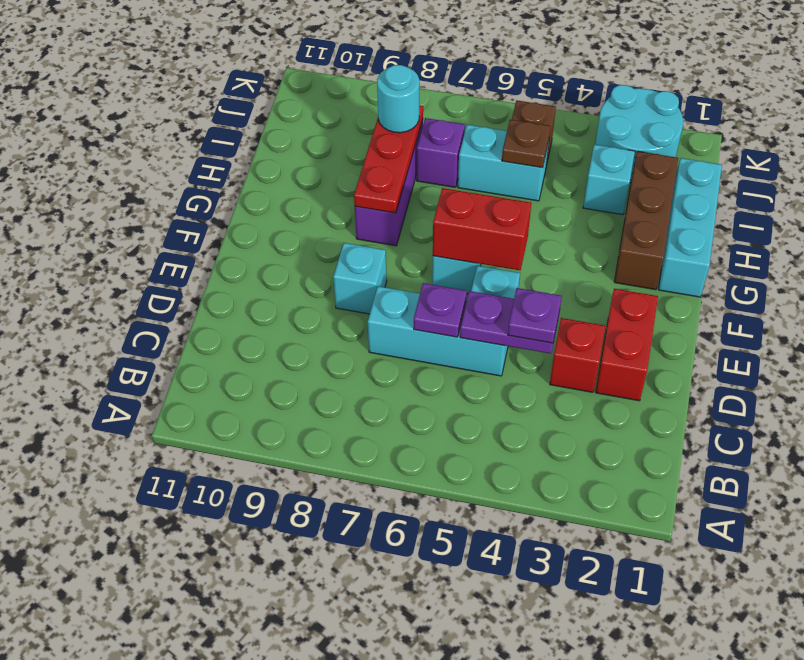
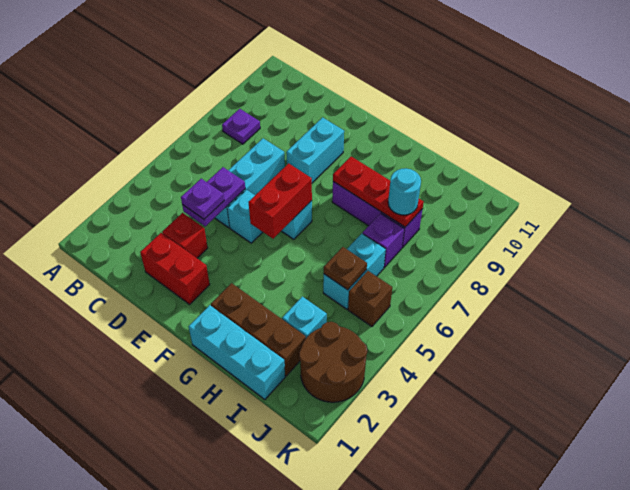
purple 1x1 plate [414,283,467,337] -> purple 1x1 plate moved to [222,109,260,144]
cyan 1x1 brick [333,243,387,314] -> cyan 1x2 brick [286,117,344,183]
cyan 2x2 round brick [595,85,683,183] -> brown 2x2 round brick [299,322,367,402]

